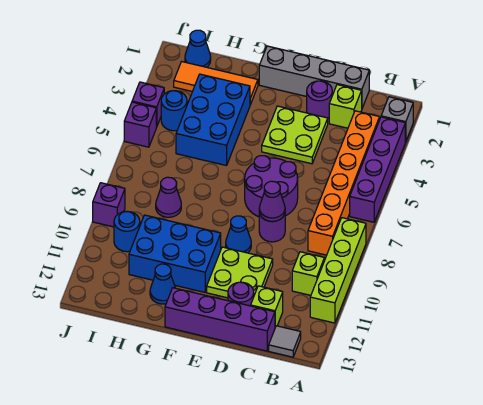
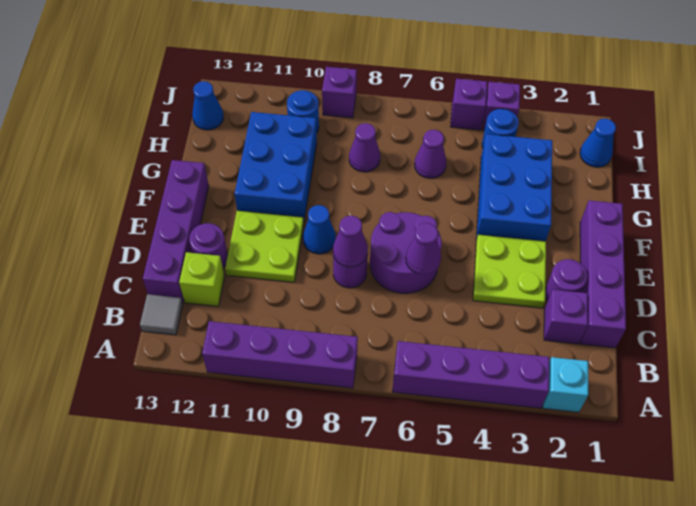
grey 1x1 brick [381,97,413,142] -> cyan 1x1 brick [543,357,588,412]
lime 1x4 brick [310,218,366,323] -> purple 1x4 brick [202,321,358,388]
orange 1x6 brick [308,111,380,255] -> none
lime 1x1 brick [292,252,324,295] -> none
grey 1x4 brick [259,46,369,108] -> purple 1x4 brick [580,200,626,348]
lime 1x1 brick [329,85,362,128] -> purple 1x1 brick [544,290,588,344]
none -> purple 1x1 cone [406,223,441,274]
orange 1x3 tile [174,62,258,105] -> none
blue 2x3 brick [176,74,250,166] -> blue 2x3 brick turned to [476,134,552,241]
blue 1x1 cone [150,264,175,304] -> blue 1x1 cone moved to [192,81,224,130]
none -> purple 1x1 cone [414,130,446,178]

